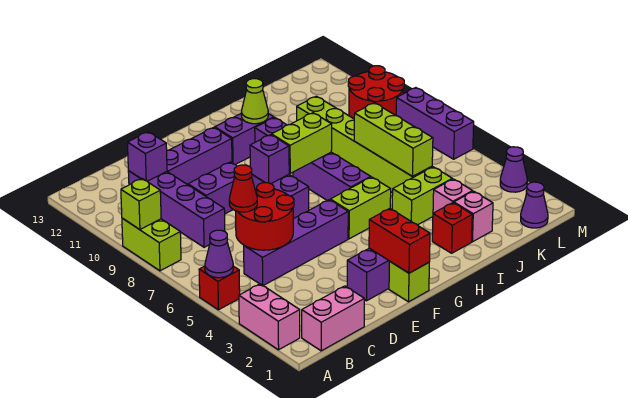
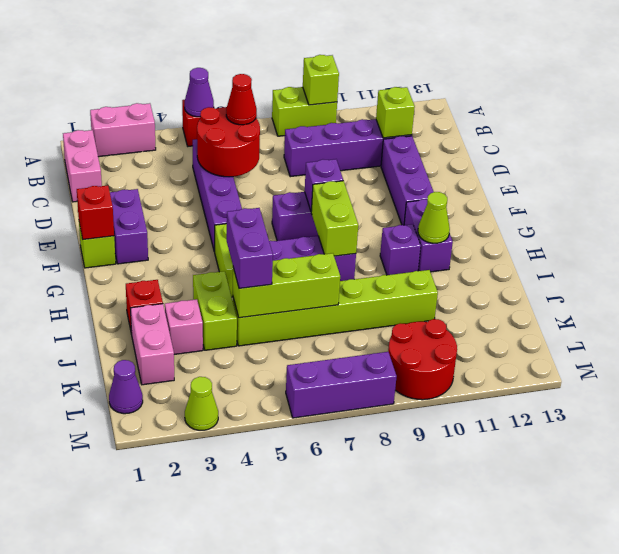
purple 1x1 brick [128,132,167,181] -> lime 1x1 brick [376,87,415,138]
purple 1x2 brick [188,162,237,214] -> purple 1x2 brick moved to [227,208,273,289]
red 1x2 brick [369,209,430,273] -> red 1x1 brick [77,185,114,240]
pink 1x1 brick [454,191,493,242] -> pink 1x2 brick [130,304,174,385]
purple 1x1 cone [500,147,527,192] -> lime 1x1 cone [185,377,218,430]

